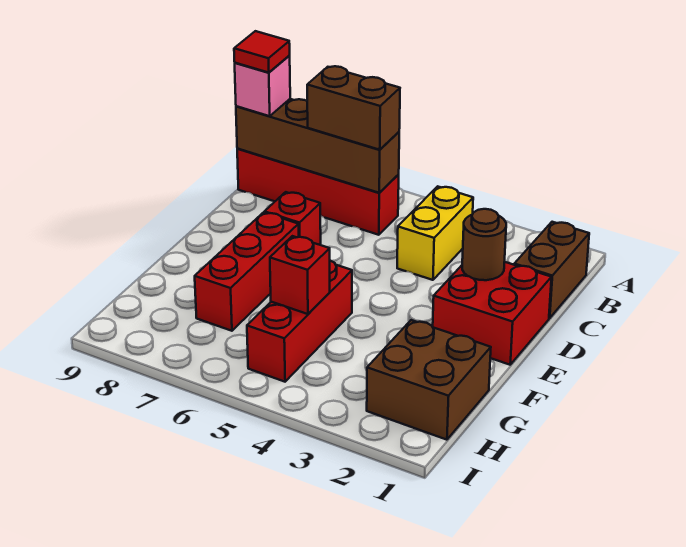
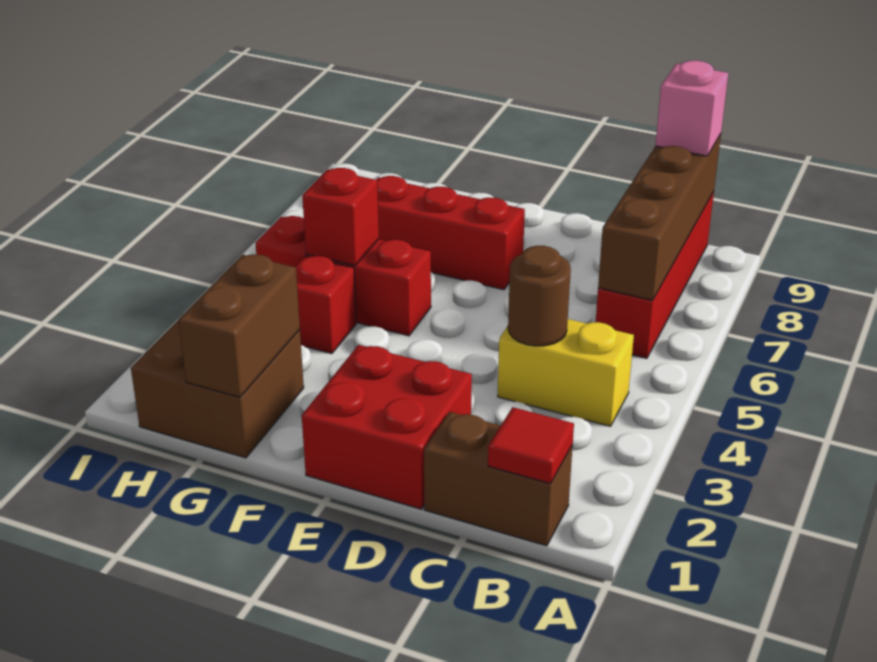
brown 1x2 brick [307,66,400,150] -> brown 1x2 brick moved to [178,254,300,397]
red 1x1 tile [234,31,290,73] -> red 1x1 tile moved to [488,407,574,484]
brown 1x1 round brick [462,209,506,280] -> brown 1x1 round brick moved to [508,246,571,346]
red 1x1 brick [264,192,321,245] -> red 1x1 brick moved to [295,256,356,354]

